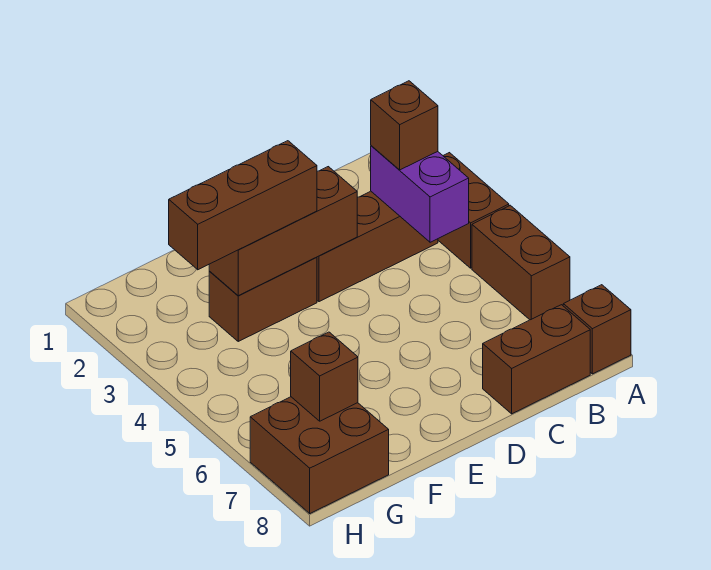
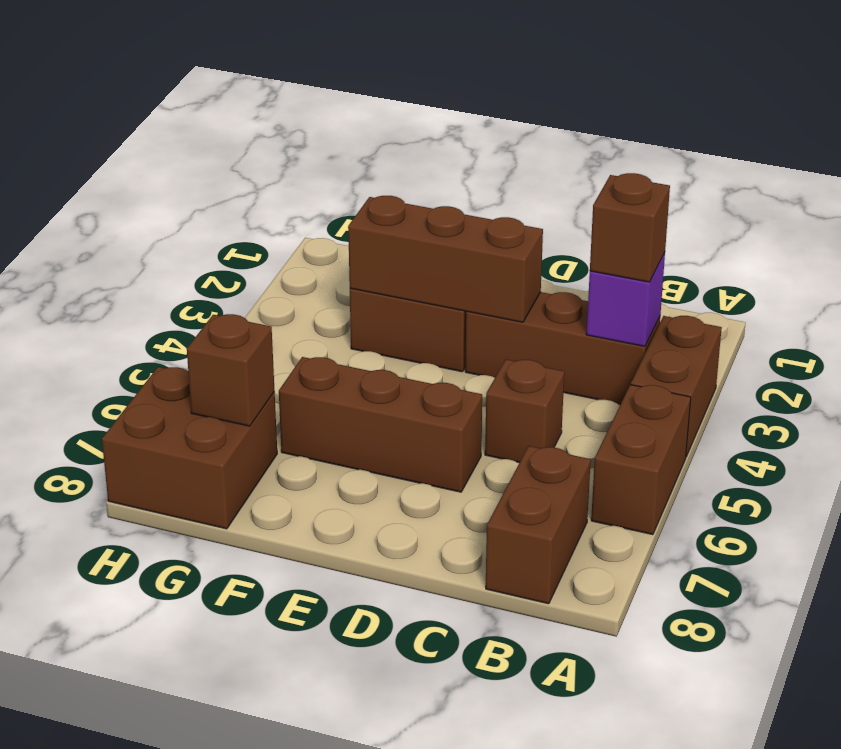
brown 1x1 brick [563,285,631,374] -> brown 1x1 brick moved to [485,359,564,463]
purple 1x2 brick [371,146,469,242] -> purple 1x1 brick [586,253,665,346]
brown 1x2 brick [483,305,590,414] -> brown 1x2 brick turned to [486,446,591,604]
brown 1x3 brick [169,141,317,270] -> brown 1x3 brick moved to [279,357,482,492]

